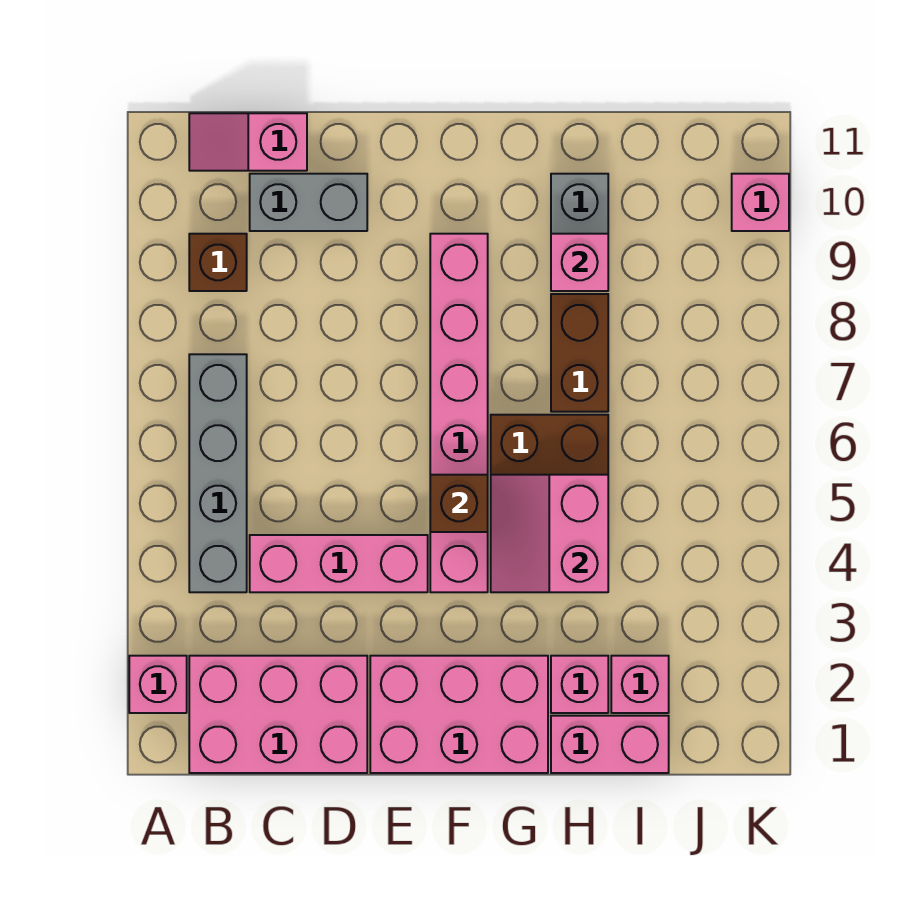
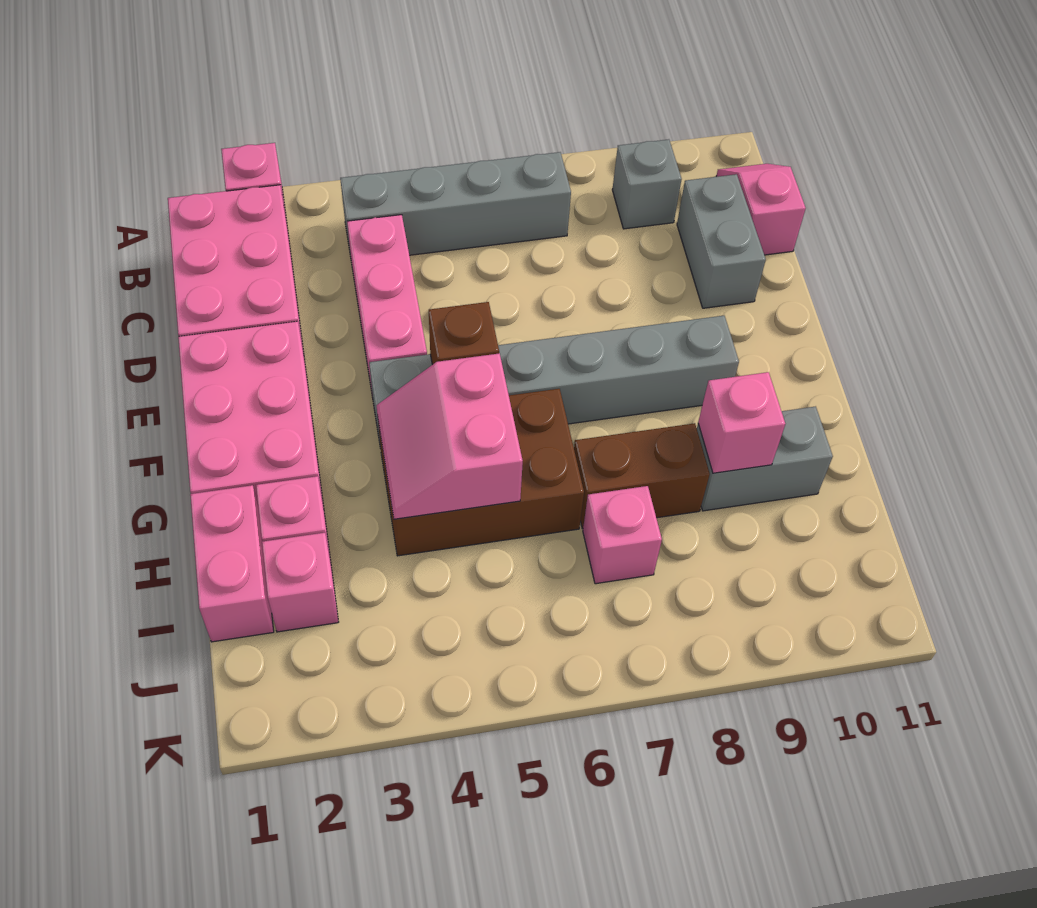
brown 1x1 brick [189,234,247,291] -> grey 1x1 brick [612,139,682,229]
pink 1x6 brick [430,234,488,592] -> grey 1x6 brick [369,316,739,448]
pink 2x2 slope [491,475,608,592] -> pink 2x2 slope turned to [376,353,523,519]
pink 1x1 brick [732,174,789,231] -> pink 1x1 brick moved to [583,486,662,584]

